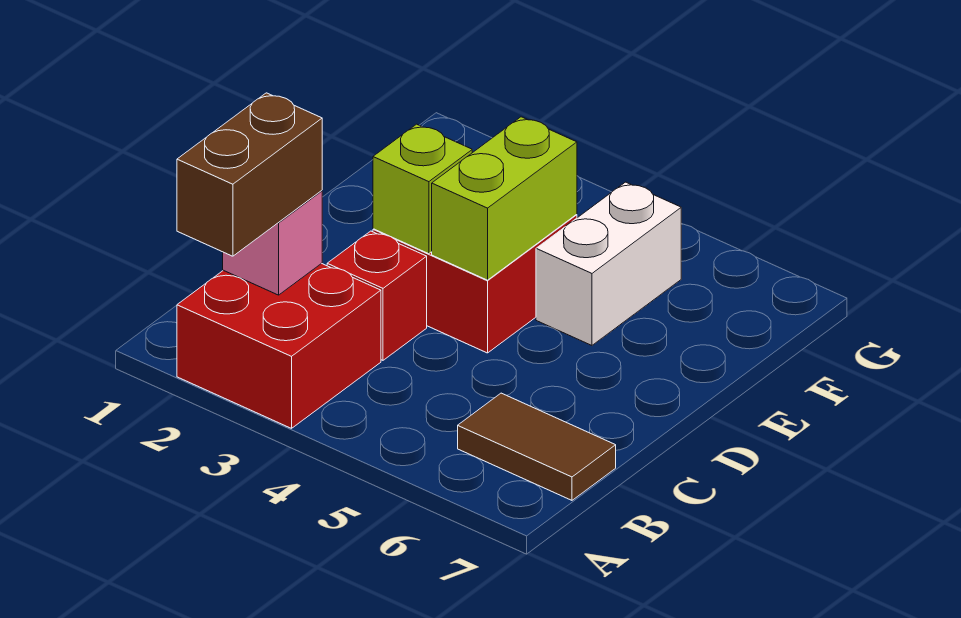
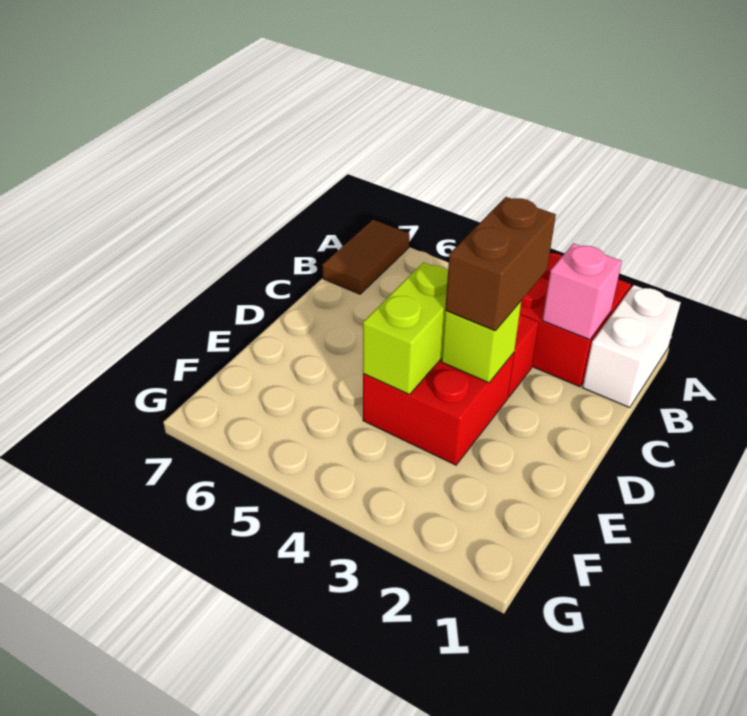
brown 1x2 brick [177,93,322,256] -> brown 1x2 brick moved to [445,197,556,331]
brown 1x2 tile [458,393,616,500] -> brown 1x2 tile turned to [322,220,409,294]
white 1x2 brick [536,182,681,345] -> white 1x2 brick moved to [583,285,681,408]

